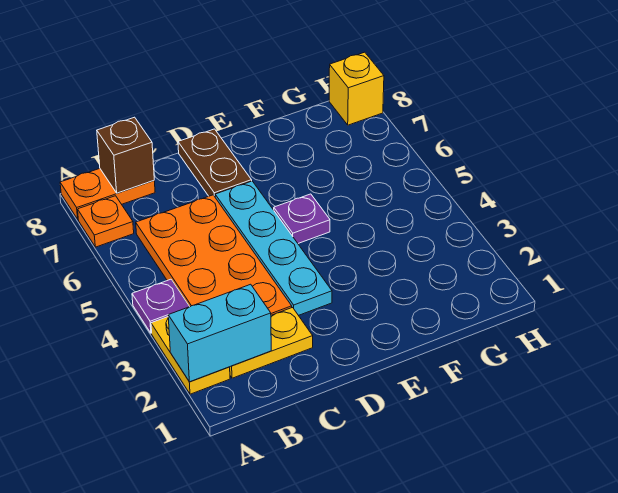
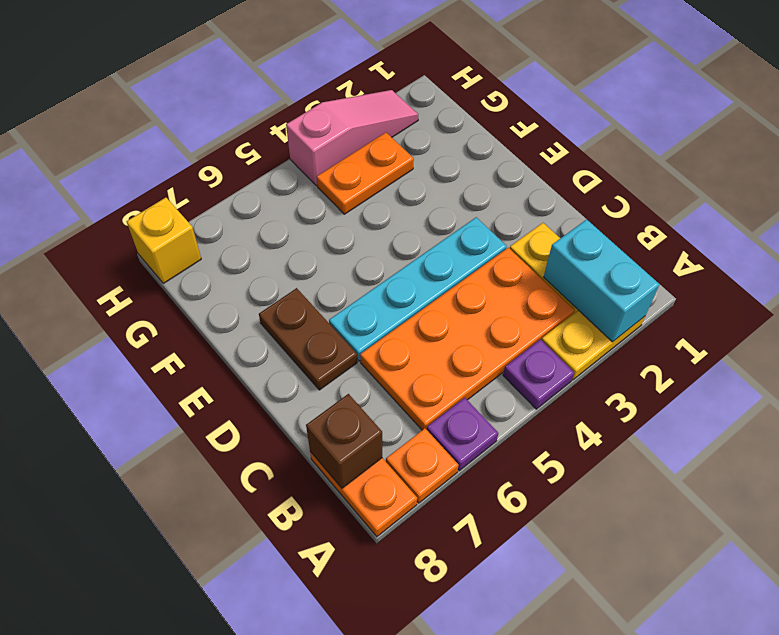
brown 1x2 plate [178,129,252,196] -> brown 1x2 plate turned to [259,288,357,390]
purple 1x1 plate [274,194,330,243] -> purple 1x1 plate moved to [427,398,498,471]
none -> orange 1x2 plate [317,132,414,214]
none -> pink 1x3 slope [286,90,418,186]

